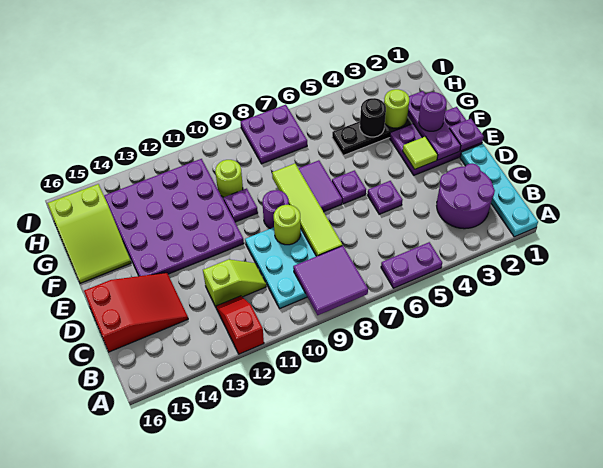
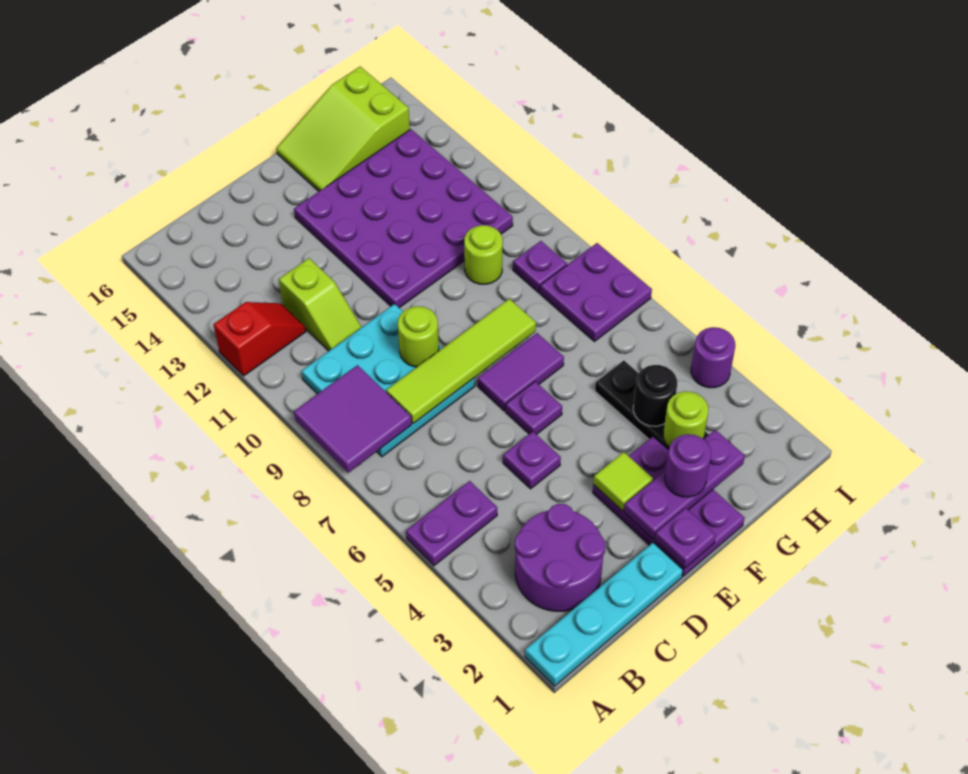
purple 1x2 plate [381,242,442,288] -> purple 1x2 plate turned to [406,481,497,566]
red 2x3 slope [84,273,188,352] -> none
purple 1x1 round brick [262,190,289,229] -> purple 1x1 round brick moved to [691,327,735,388]
purple 1x1 plate [223,188,258,222] -> purple 1x1 plate moved to [513,241,567,293]

